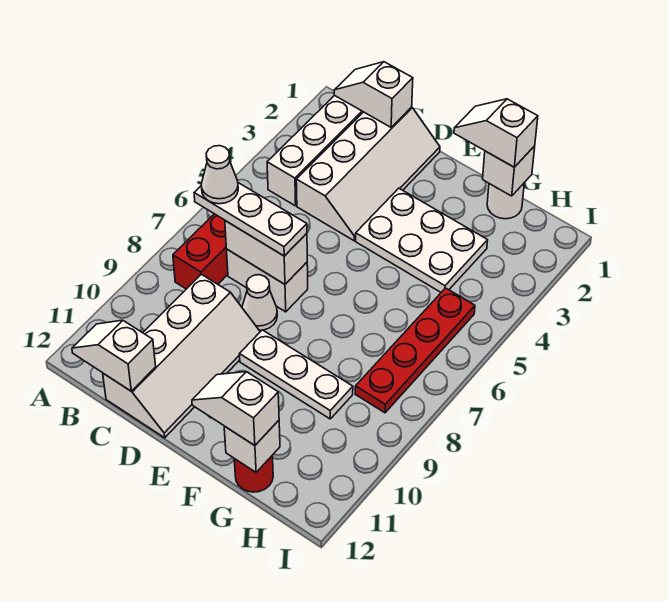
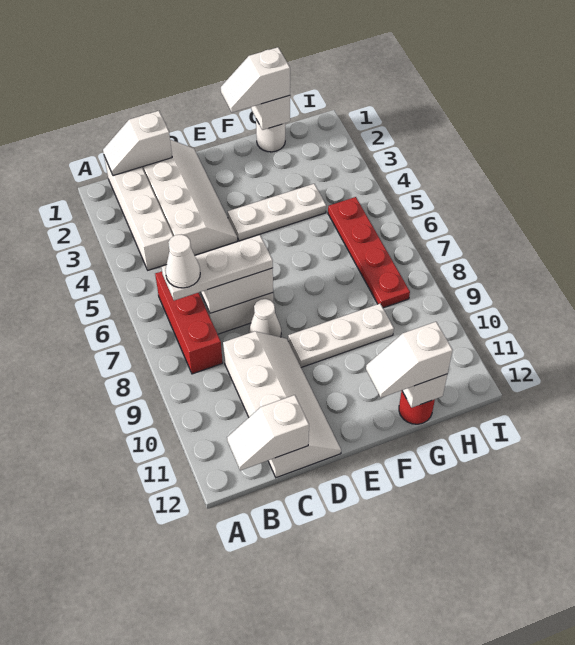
white 2x3 plate [356,188,488,292] -> white 1x3 plate [228,184,326,241]

